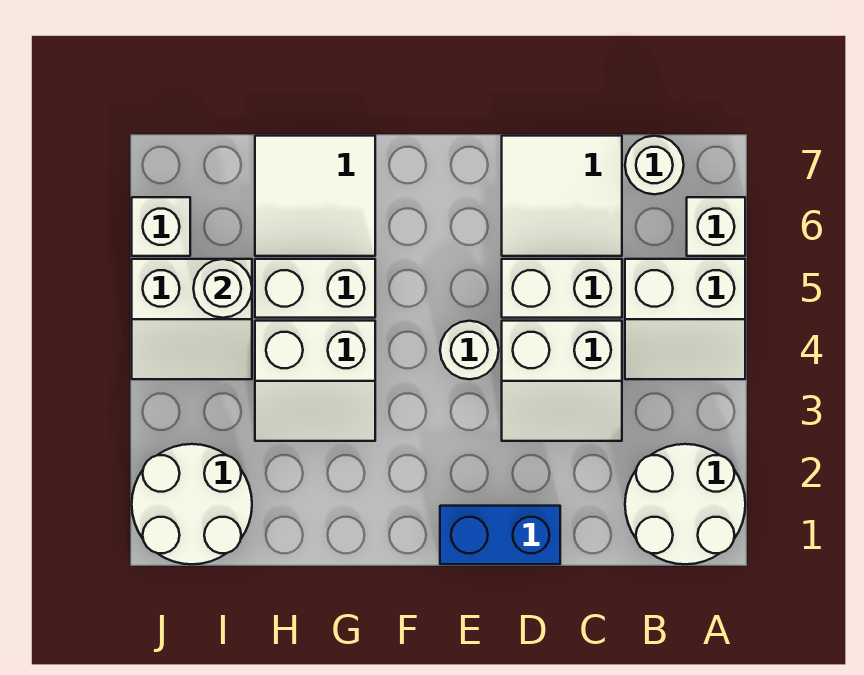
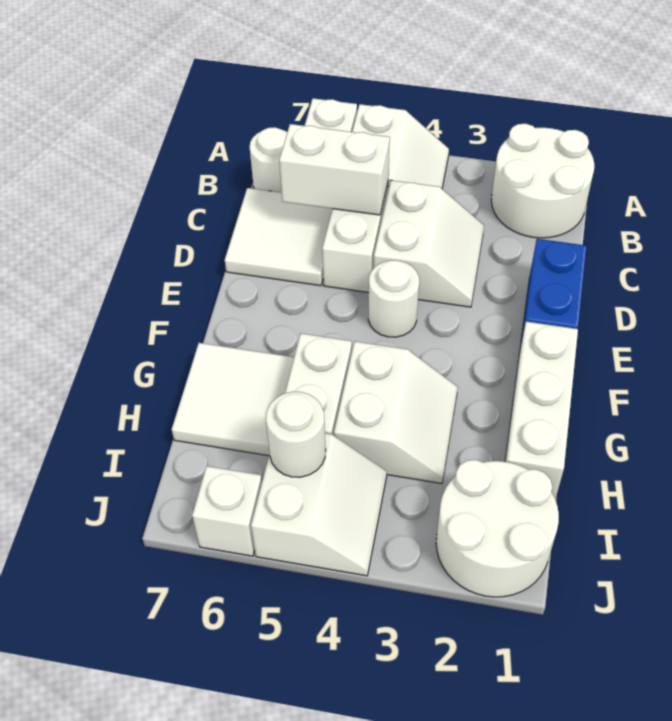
none -> white 1x2 brick [279,124,390,215]
none -> white 1x3 brick [505,322,578,499]

